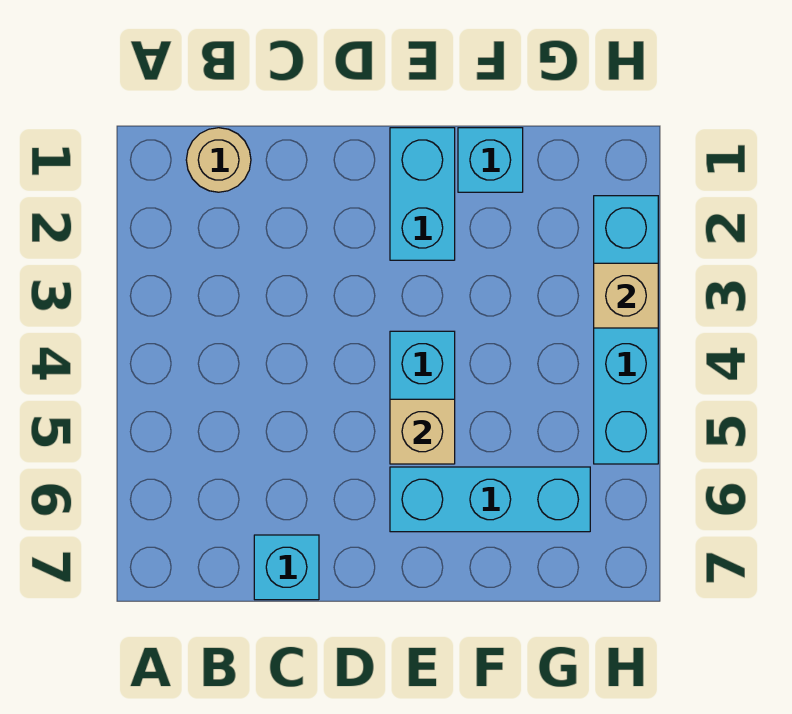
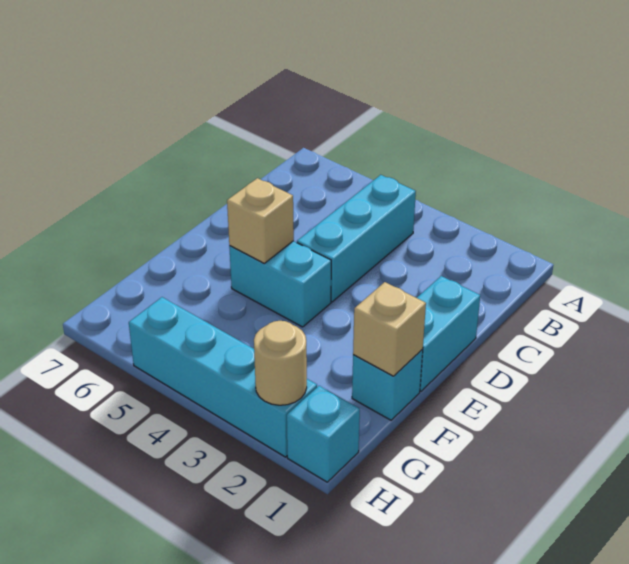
tan 1x1 round brick [186,128,251,192] -> tan 1x1 round brick moved to [254,321,307,405]
cyan 1x1 brick [254,535,319,600] -> cyan 1x1 brick moved to [287,386,360,482]
cyan 1x2 brick [390,128,455,260] -> cyan 1x2 brick turned to [417,276,480,391]
cyan 1x3 brick [390,467,590,532] -> cyan 1x3 brick moved to [297,175,416,302]
tan 1x1 brick [594,263,658,328] -> tan 1x1 brick moved to [353,282,426,376]

